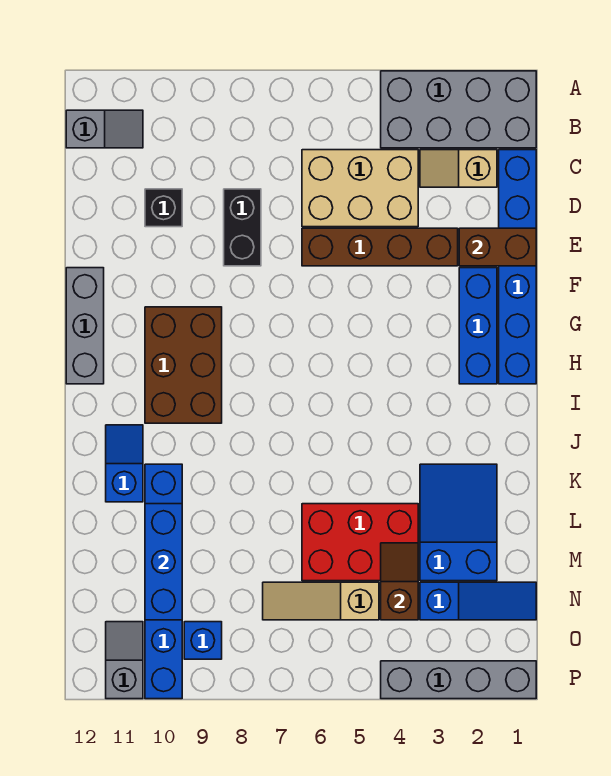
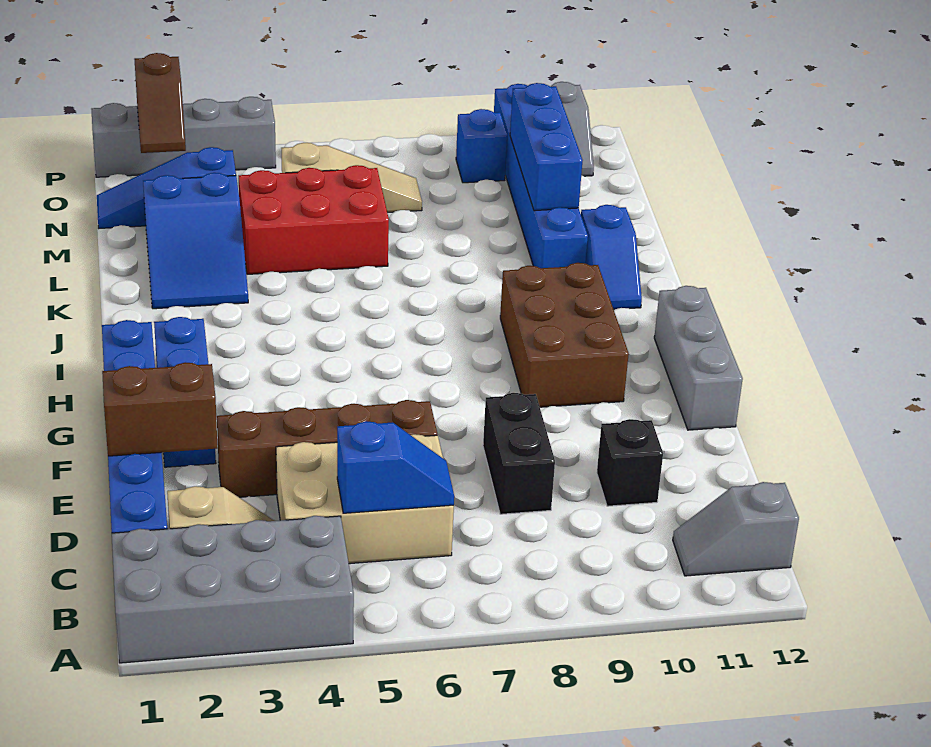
none -> blue 1x2 slope [337,421,454,513]
brown 1x2 slope [381,543,418,620] -> brown 1x2 slope moved to [134,53,186,153]

